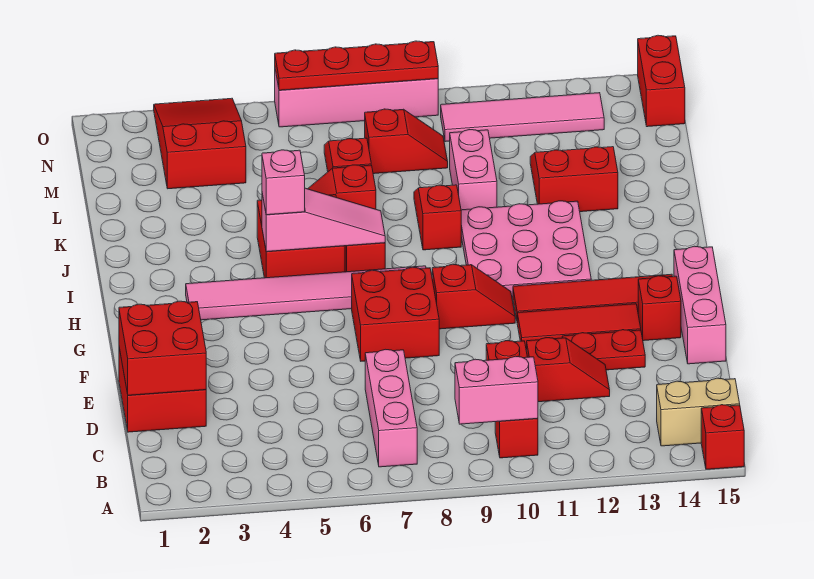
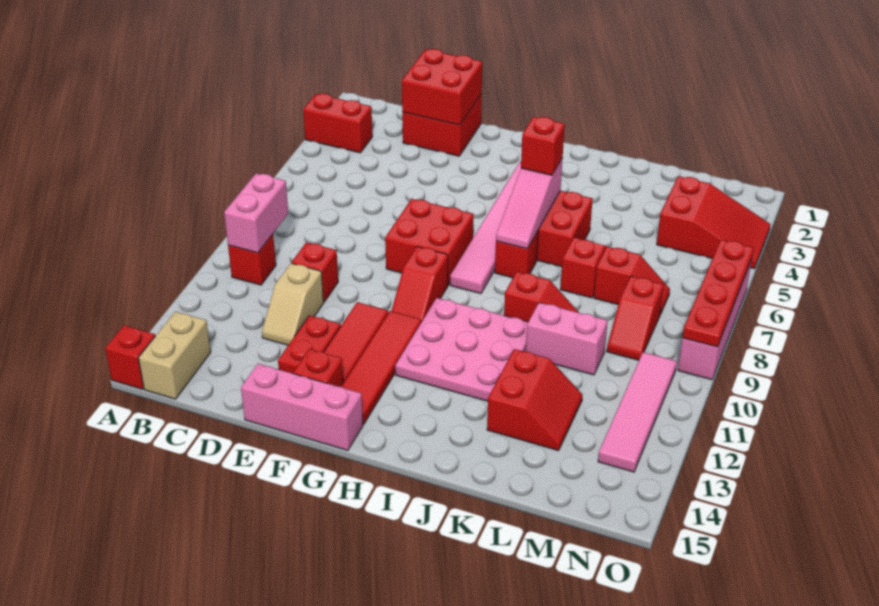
pink 1x3 brick [365,349,417,467] -> none
red 1x2 slope [527,338,610,402] -> tan 1x2 slope [262,263,324,345]
pink 1x1 brick [262,150,305,215] -> red 1x1 brick [521,117,565,175]
red 1x2 brick [638,35,685,127] -> red 1x2 brick moved to [303,94,373,153]

